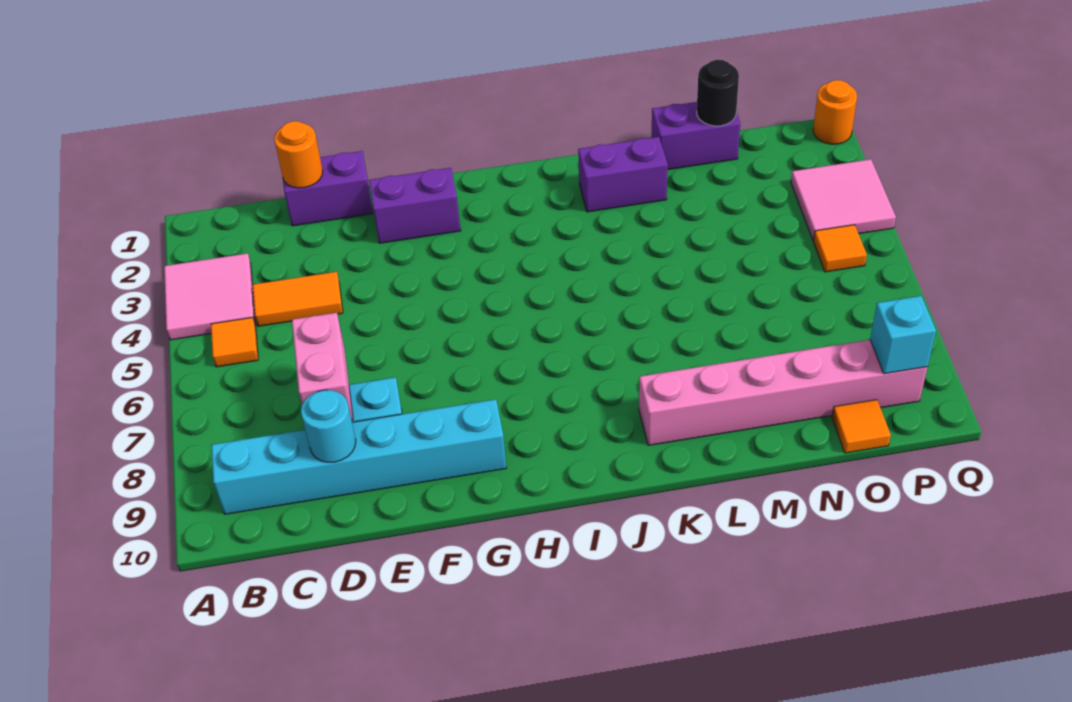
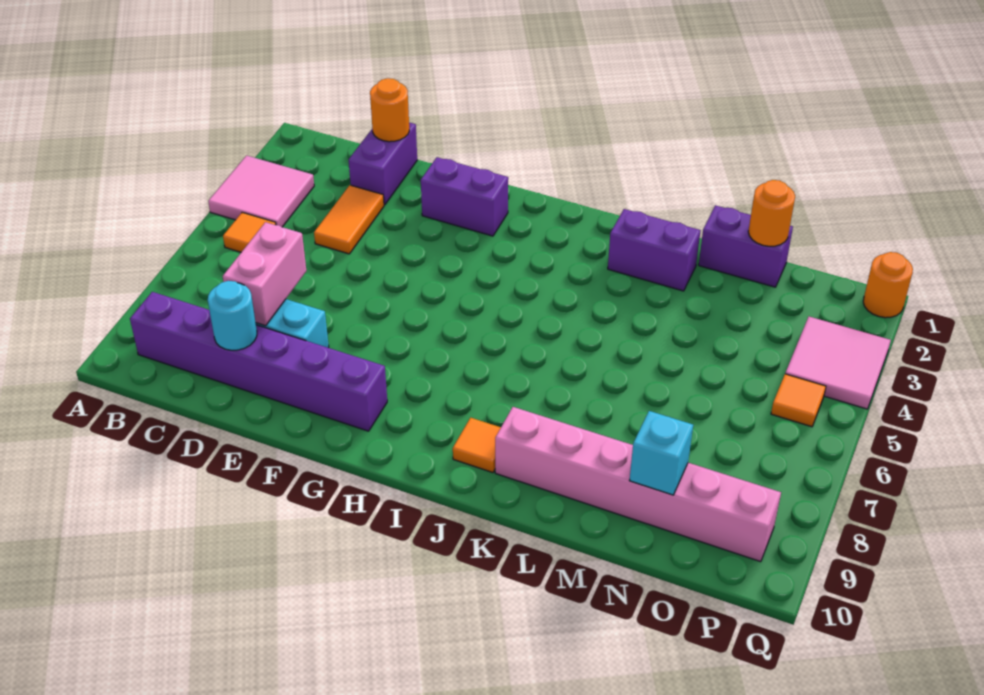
cyan 1x6 brick [211,399,506,514] -> purple 1x6 brick [130,292,387,431]
orange 1x2 tile [253,272,343,326] -> orange 1x2 tile turned to [314,185,384,254]
purple 1x2 brick [283,151,373,226] -> purple 1x2 brick turned to [348,123,417,205]
black 1x1 round brick [697,60,739,126] -> orange 1x1 round brick [748,180,795,246]
orange 1x1 tile [832,400,891,453] -> orange 1x1 tile moved to [453,418,501,473]
cyan 1x1 brick [870,296,936,374] -> cyan 1x1 brick moved to [630,411,693,495]

